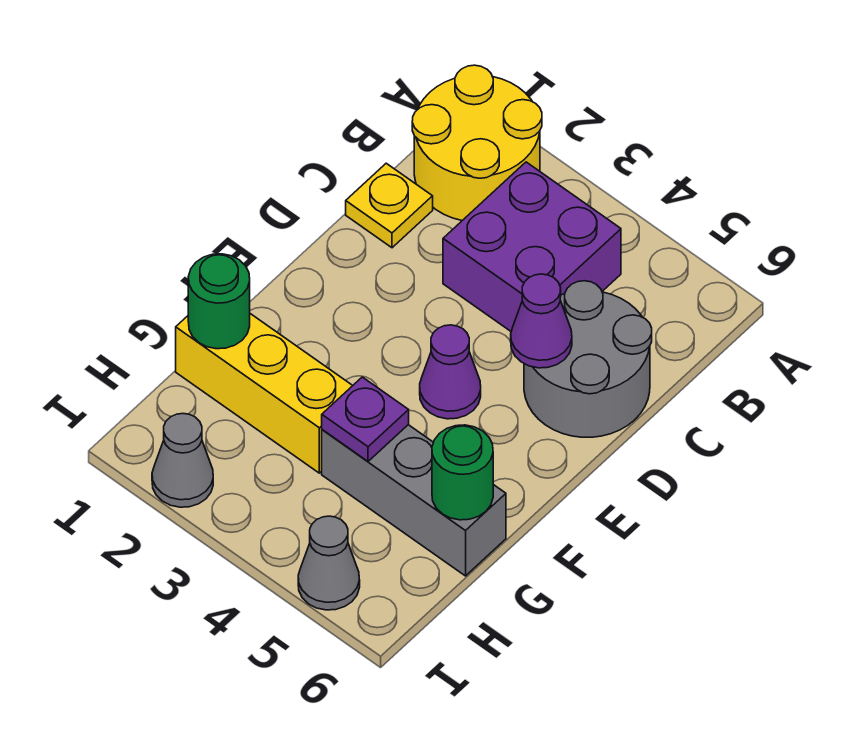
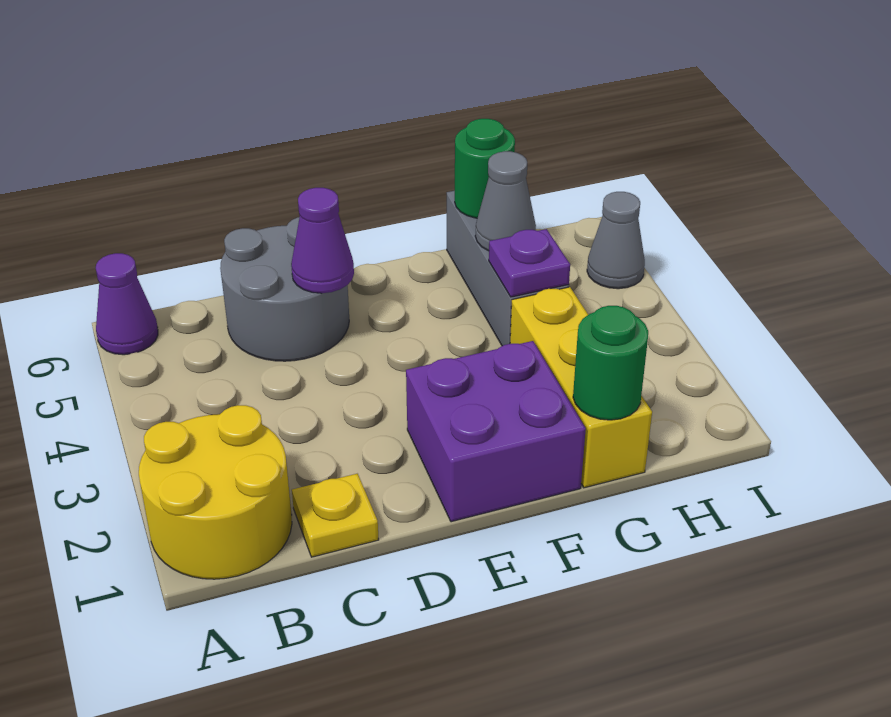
purple 2x2 brick [443,162,621,331] -> purple 2x2 brick moved to [406,341,586,522]
purple 1x1 cone [420,325,481,419] -> purple 1x1 cone moved to [96,253,158,355]
grey 1x1 cone [152,414,213,507] -> grey 1x1 cone moved to [475,151,536,251]

